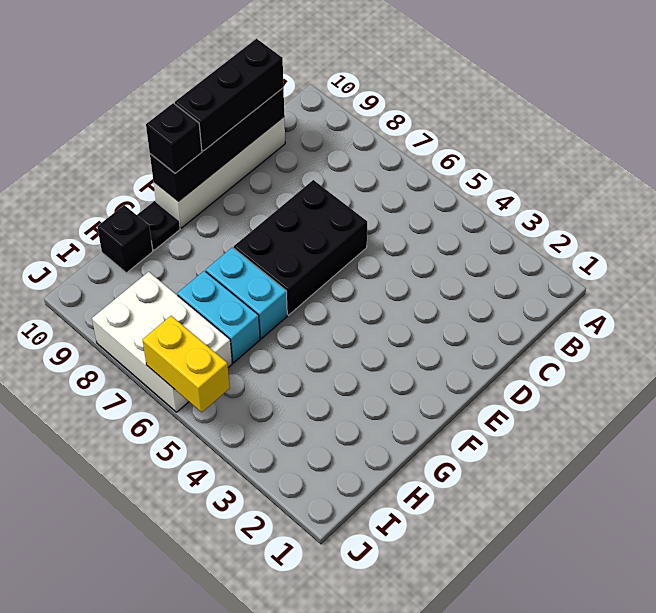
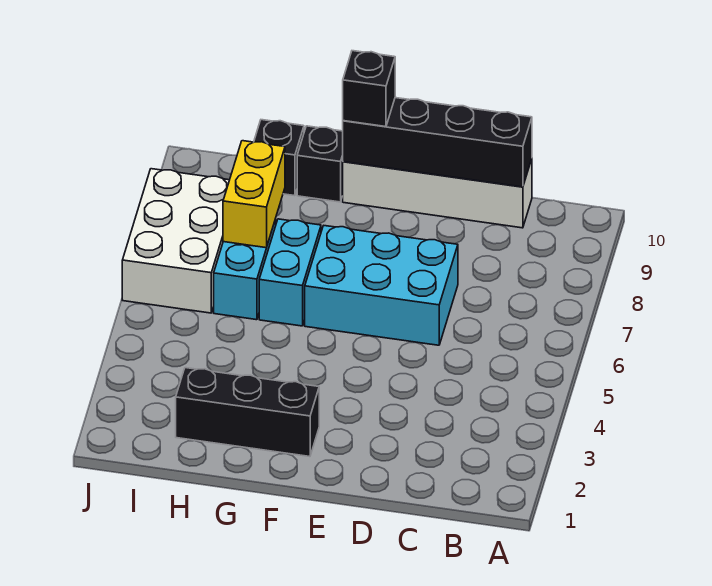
black 1x3 brick [175,39,283,151] -> black 1x3 brick moved to [176,368,319,457]
black 2x3 brick [234,180,367,315] -> cyan 2x3 brick [305,226,458,345]
black 1x1 plate [137,201,180,250] -> black 1x1 brick [297,126,343,202]
yellow 1x2 brick [143,316,230,412] -> yellow 1x2 brick moved to [223,141,285,248]

